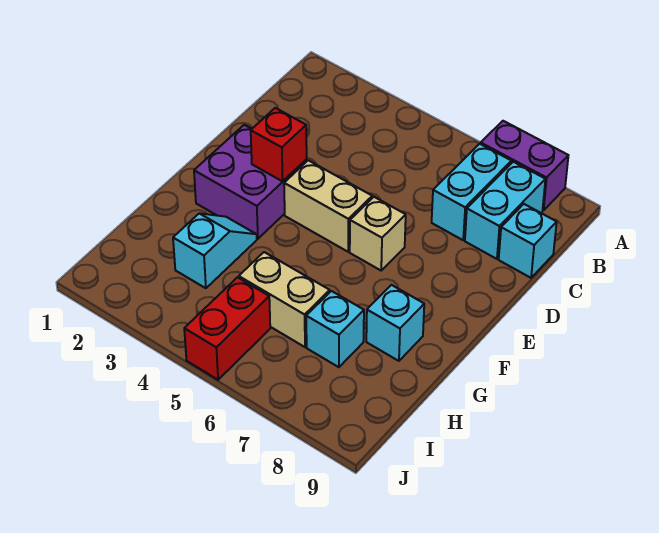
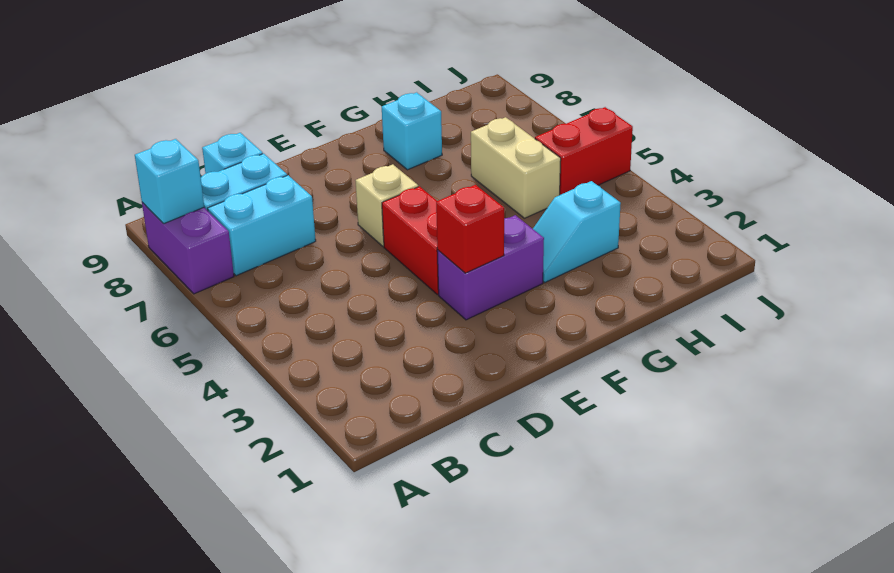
purple 2x2 brick [194,125,307,239] -> purple 1x2 brick [437,215,544,320]
tan 1x2 brick [284,160,372,252] -> red 1x2 brick [382,187,439,295]
cyan 1x1 brick [306,291,364,367] -> cyan 1x1 brick moved to [135,139,204,224]

